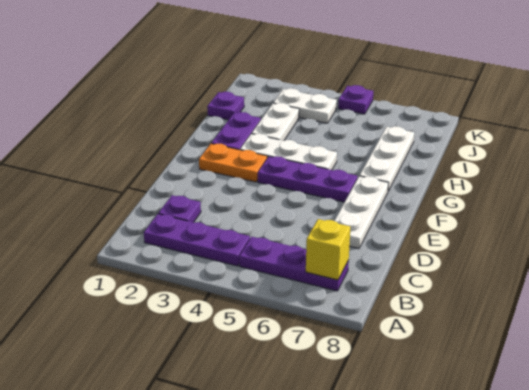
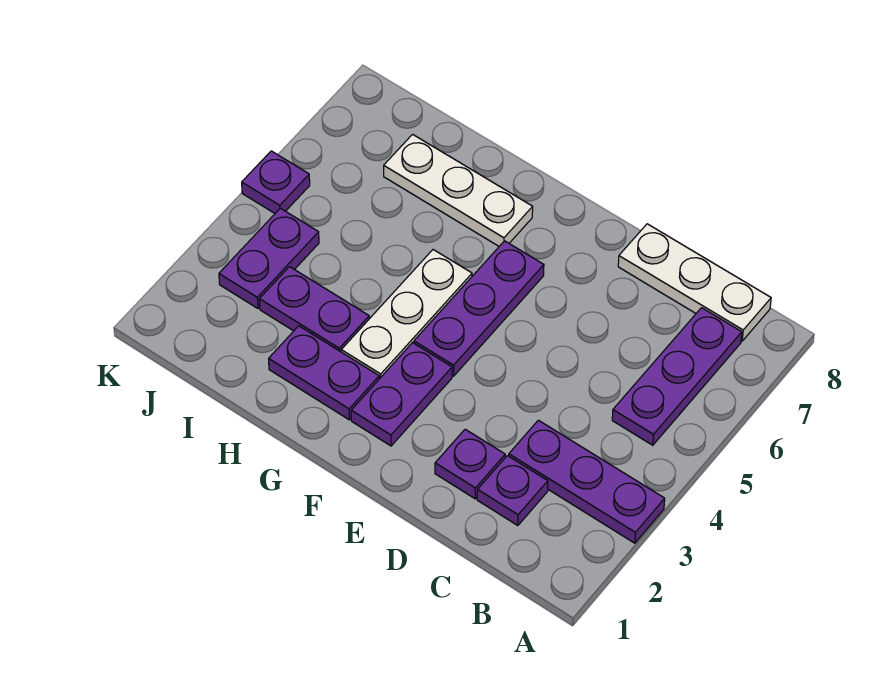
purple 1x3 plate [144,214,250,266] -> purple 1x3 plate turned to [509,420,665,543]
yellow 1x1 brick [306,219,350,280] -> none
white 1x3 plate [334,176,388,249] -> white 1x3 plate moved to [618,224,771,341]
orange 1x2 plate [199,144,267,182] -> purple 1x2 plate [351,343,452,446]
white 1x2 plate [252,103,299,141] -> purple 1x2 plate [259,267,369,352]
purple 1x1 plate [207,92,244,120] -> purple 1x1 plate moved to [435,429,505,499]
white 1x2 plate [274,88,337,123] -> purple 1x2 plate [219,208,319,308]

